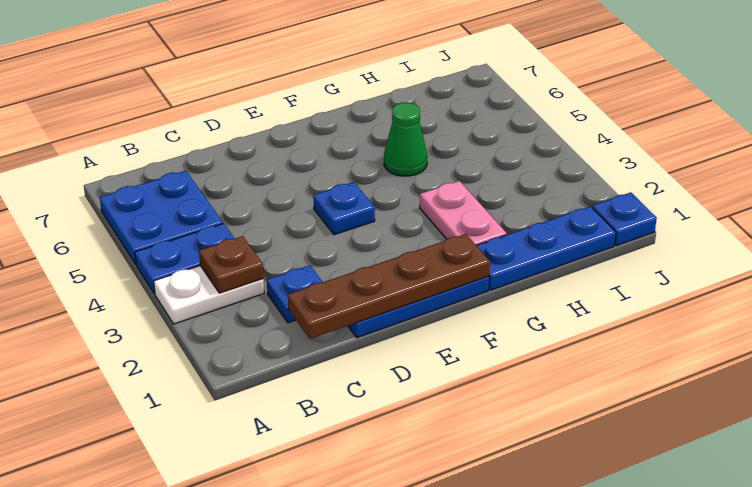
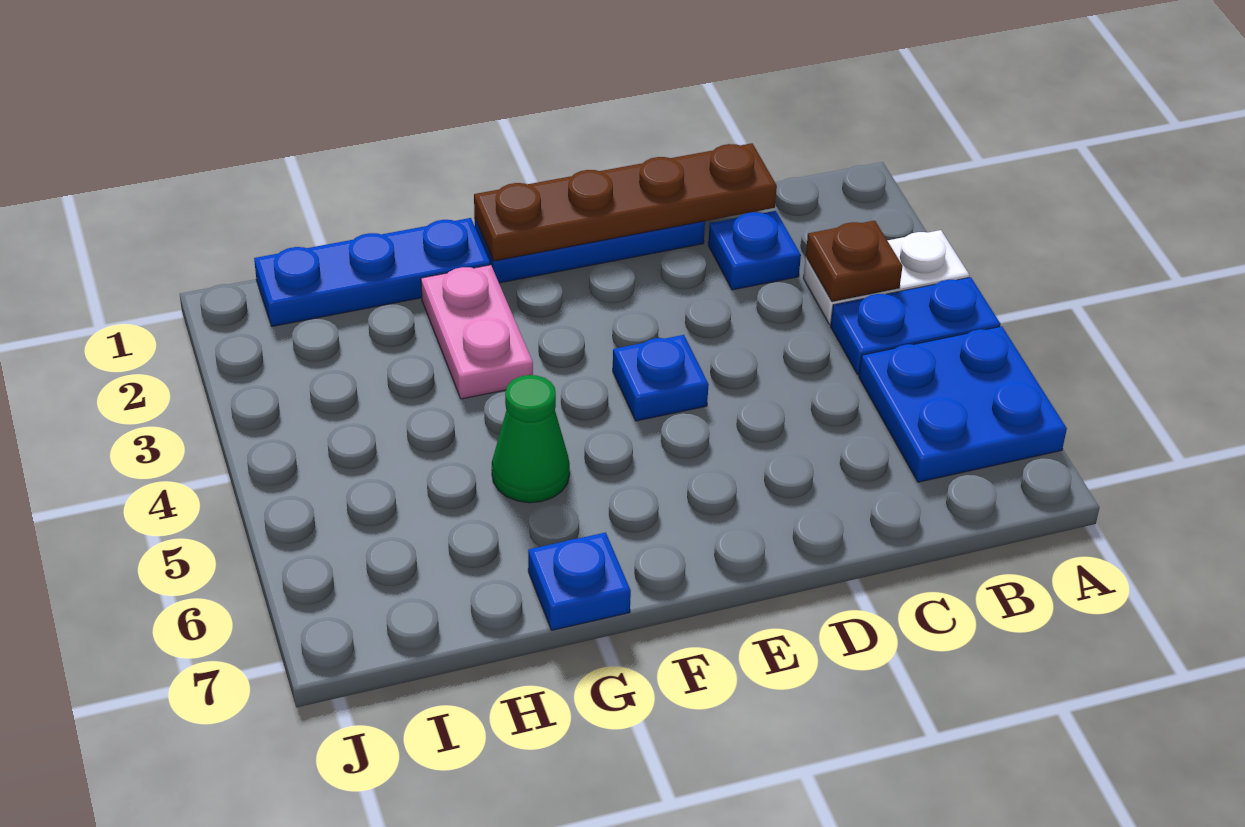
blue 1x1 plate [592,192,657,246] -> blue 1x1 plate moved to [528,532,631,630]

